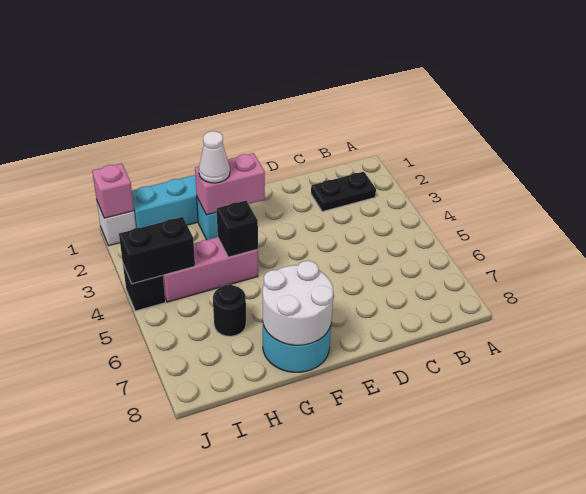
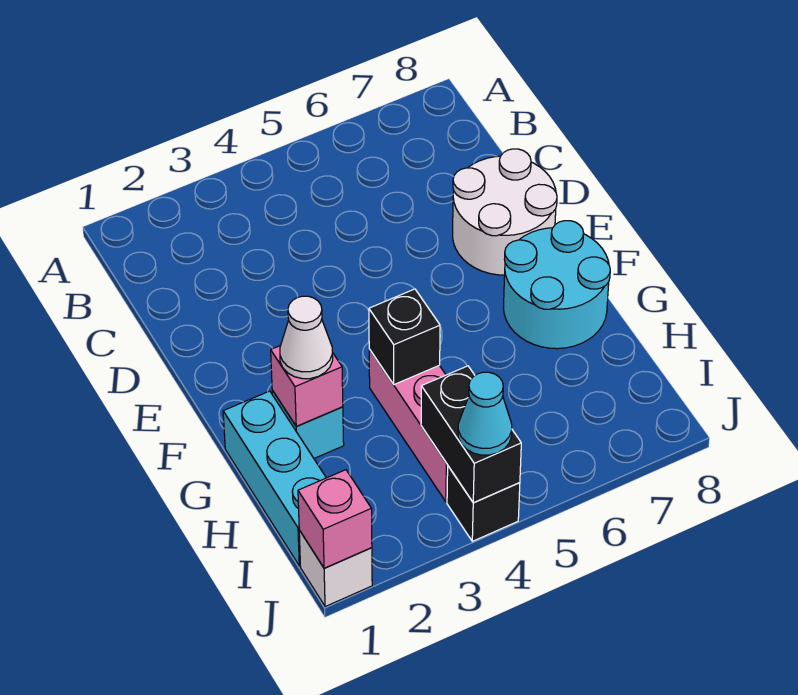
black 1x2 plate [311,172,376,212] -> none
pink 1x2 brick [195,153,265,215] -> pink 1x1 brick [271,345,343,426]
white 2x2 round brick [263,261,333,345] -> white 2x2 round brick moved to [453,149,557,275]
black 1x1 round brick [213,285,246,336] -> none
none -> cyan 1x1 cone [458,372,512,455]

